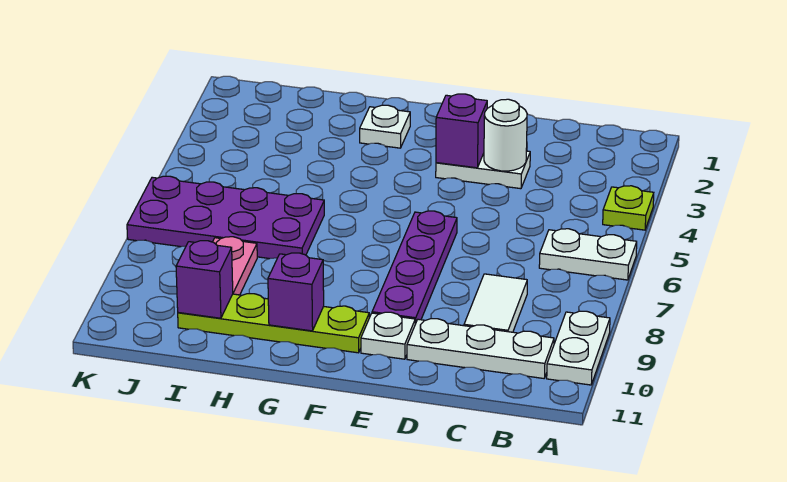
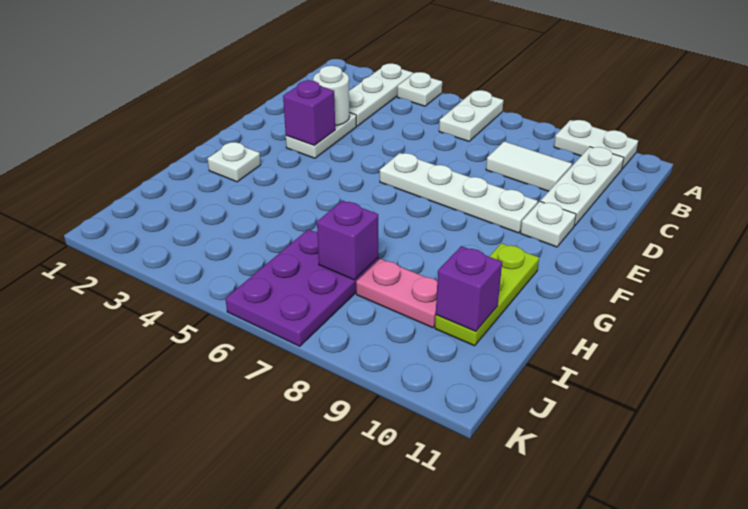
none -> white 1x3 plate [349,63,413,126]
lime 1x1 plate [603,186,654,230] -> white 1x1 plate [397,72,442,106]
purple 1x4 plate [372,211,457,324] -> white 1x4 plate [380,153,538,233]
lime 1x4 plate [178,294,369,353] -> lime 1x3 plate [435,243,539,346]
purple 1x1 brick [268,253,324,331] -> purple 1x1 brick moved to [317,200,378,280]
purple 2x4 plate [127,176,324,259] -> purple 2x3 plate [225,229,378,346]

